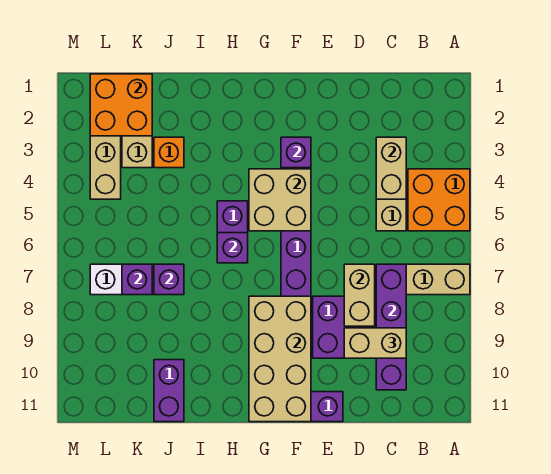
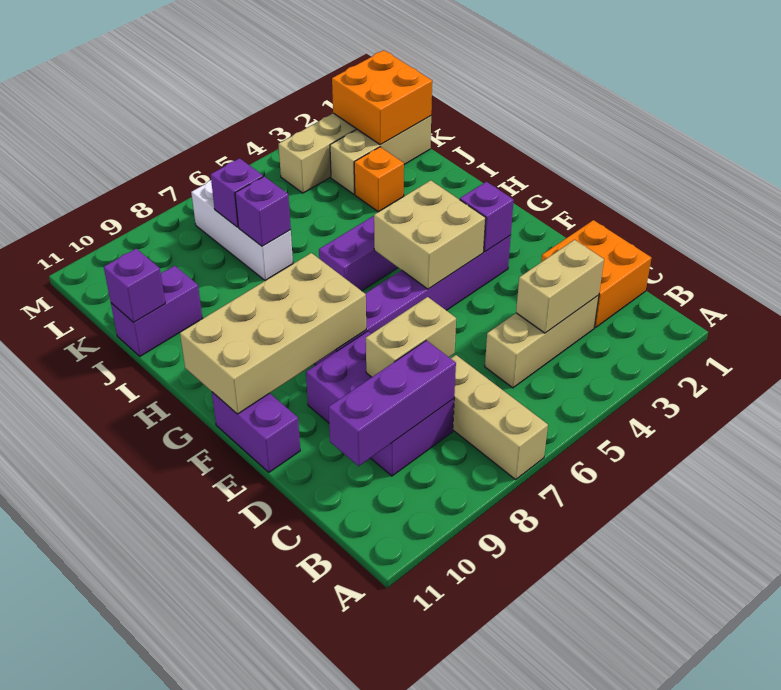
orange 2x2 brick [408,169,470,231] -> orange 2x2 brick moved to [541,220,651,328]
purple 1x4 brick [376,264,406,390] -> purple 1x3 brick [328,340,456,466]
tan 1x2 brick [344,328,406,358] -> none
purple 1x1 brick [217,233,248,263] -> purple 1x1 brick moved to [104,249,165,322]

